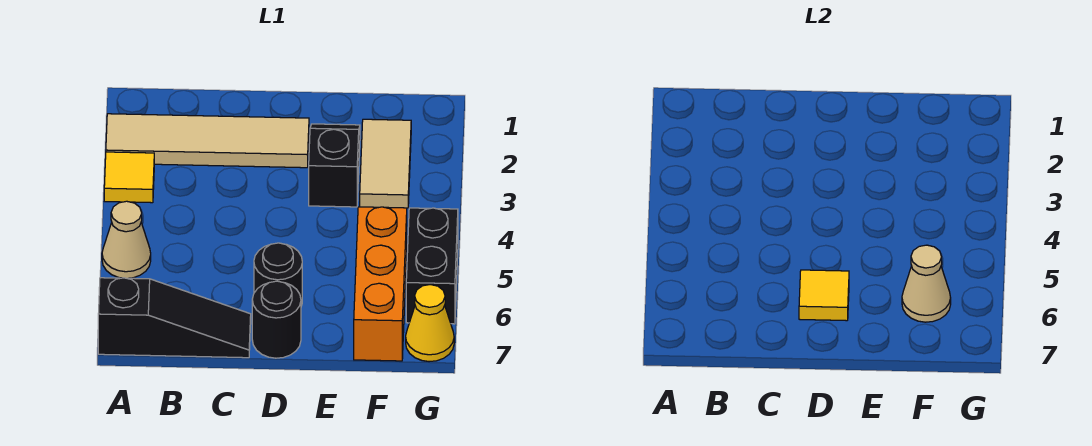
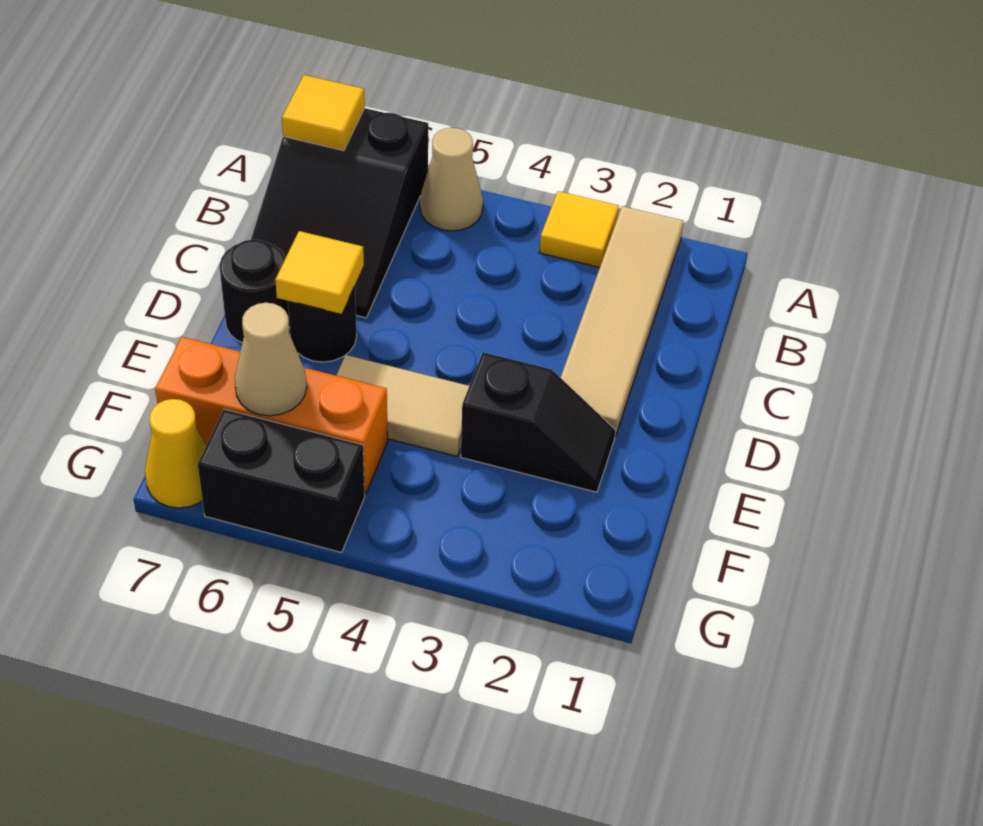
black 1x3 slope [98,278,251,358] -> black 2x3 slope [251,108,428,318]
none -> yellow 1x1 tile [282,75,365,151]
tan 1x2 tile [360,119,411,208] -> tan 1x2 tile moved to [336,355,469,456]

